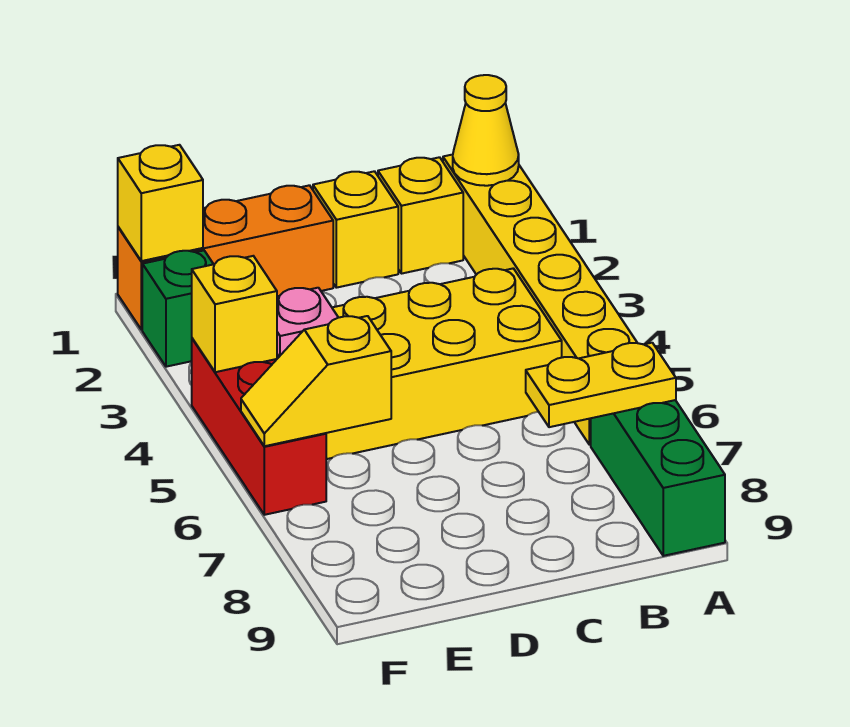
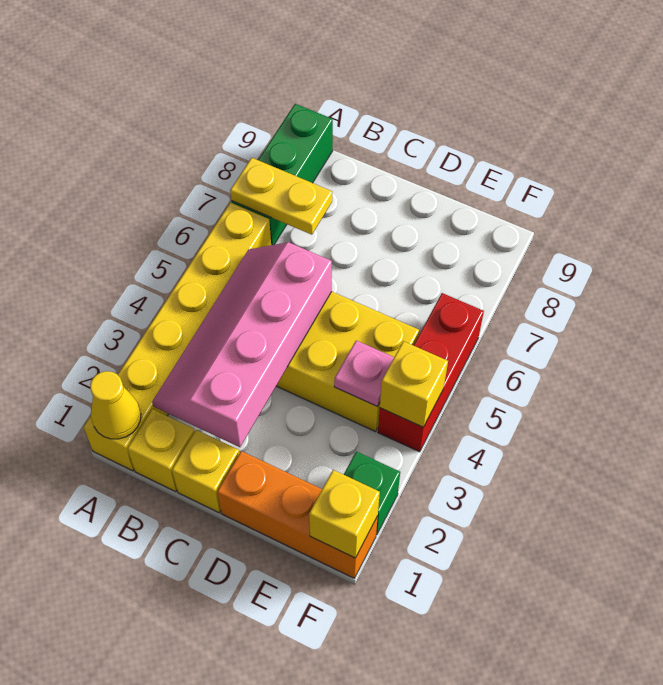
none -> pink 2x4 slope [152,242,332,447]
yellow 1x2 slope [241,316,391,446] -> none

